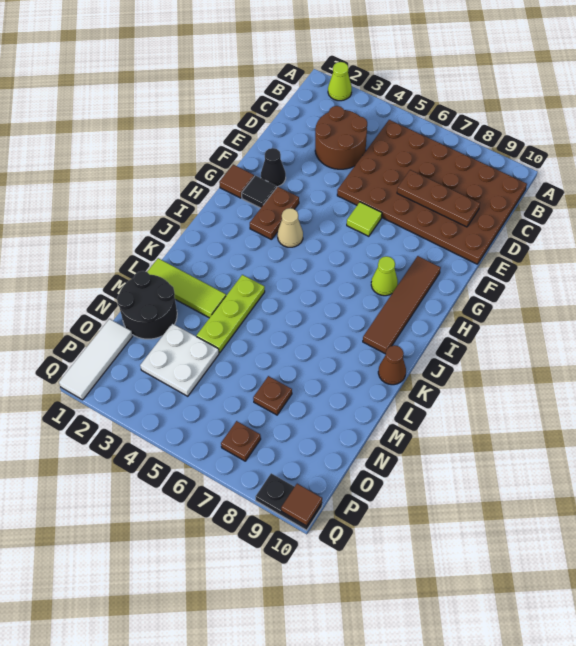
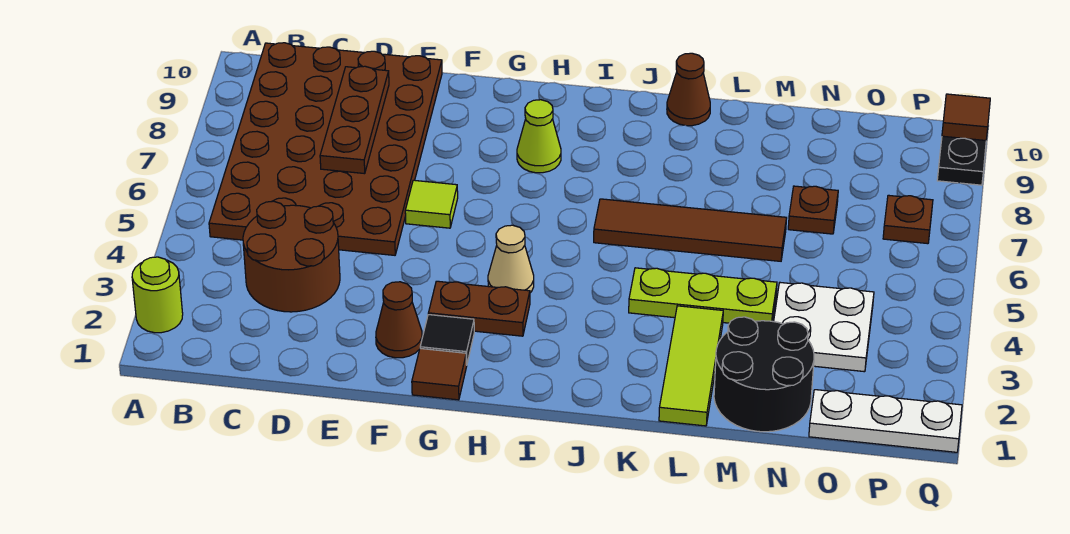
lime 1x1 cone [328,62,352,101] -> lime 1x1 round brick [132,257,183,333]
black 1x1 cone [261,148,286,187] -> brown 1x1 cone [376,282,422,358]
brown 1x4 tile [363,256,441,354] -> brown 1x4 tile moved to [594,199,787,261]
white 1x3 tile [59,319,133,400] -> white 1x3 plate [809,390,962,452]

